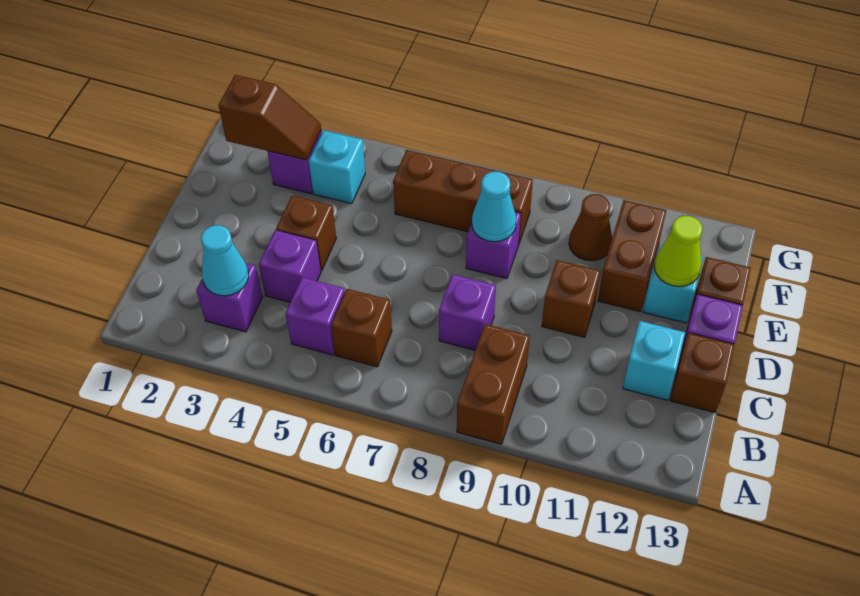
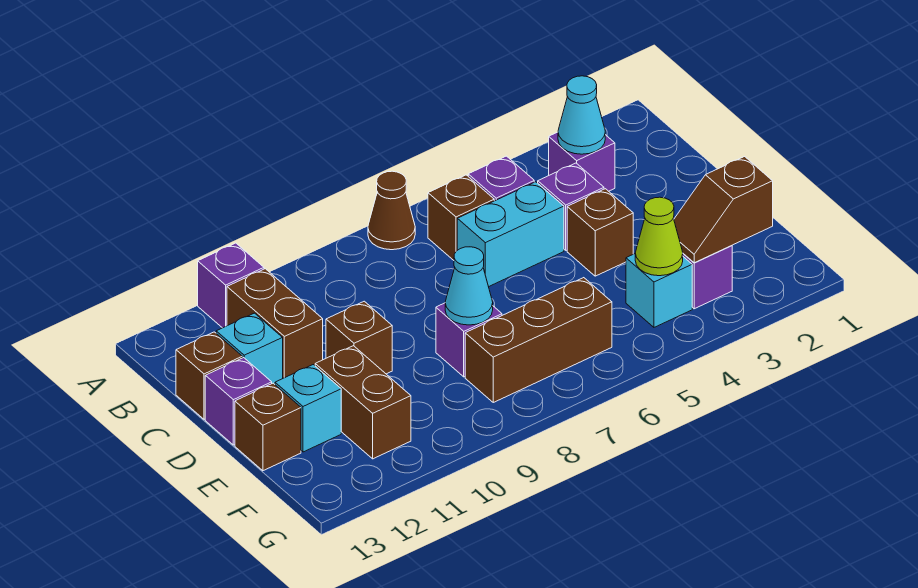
brown 1x2 brick [457,324,530,444] -> brown 1x2 brick moved to [227,269,323,378]
none -> cyan 1x2 brick [457,182,564,287]
purple 1x1 brick [439,274,496,350] -> purple 1x1 brick moved to [198,243,264,328]
lime 1x1 cone [654,216,702,287] -> lime 1x1 cone moved to [635,197,683,276]
brown 1x1 cone [569,194,612,261] -> brown 1x1 cone moved to [368,171,415,250]

